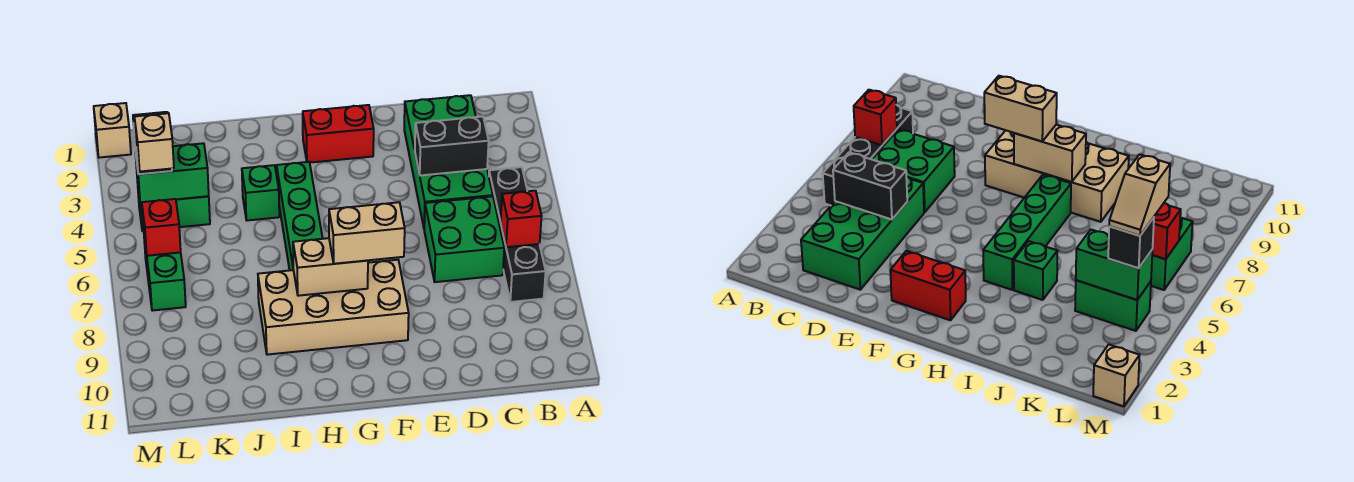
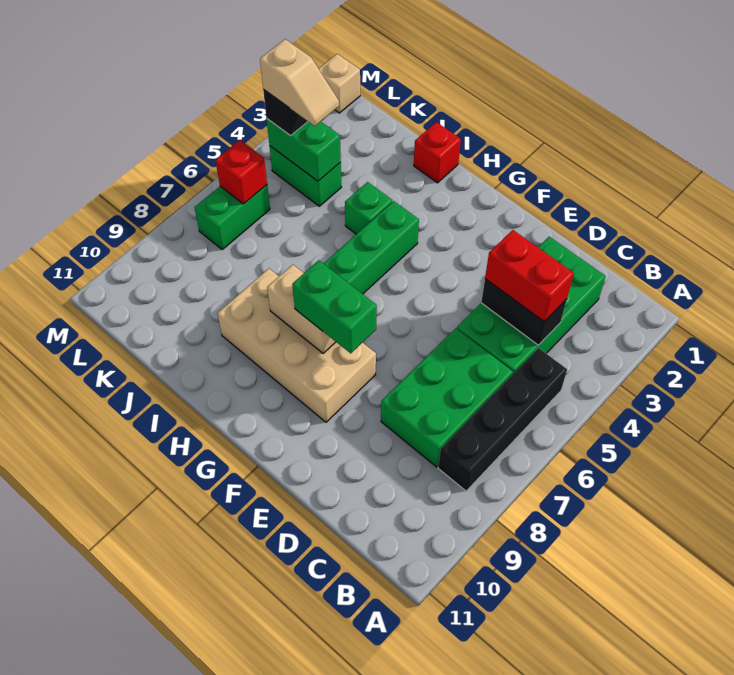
red 1x1 brick [501,191,542,247] -> red 1x1 brick moved to [414,122,461,183]
green 2x2 brick [424,196,504,282] -> green 2x3 brick [381,328,513,467]
red 1x2 brick [303,105,374,163] -> red 1x2 brick moved to [485,230,574,322]
tan 1x2 brick [329,202,405,264] -> green 1x2 brick [292,260,377,353]
tan 1x2 slope [133,112,174,172] -> tan 1x2 slope turned to [260,39,339,126]

